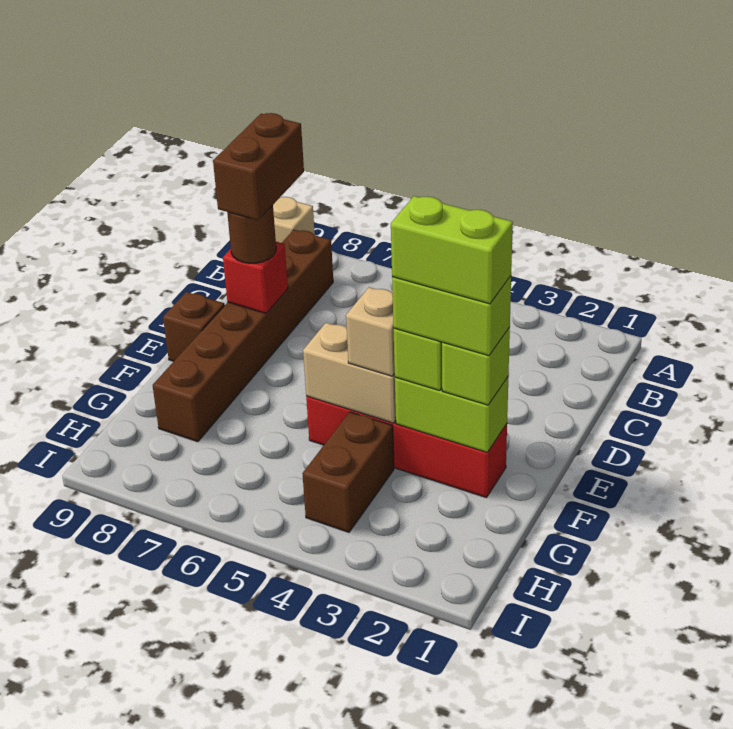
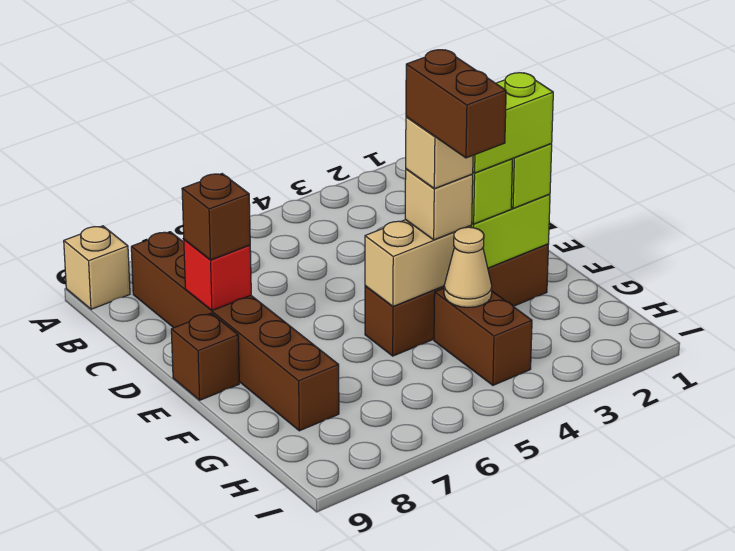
brown 1x2 brick [213,113,304,220] -> brown 1x2 brick moved to [406,50,506,158]
brown 1x1 round brick [227,205,276,263] -> brown 1x1 brick [182,174,250,260]
red 1x4 brick [306,396,507,498] -> brown 1x4 brick [365,244,549,356]
lime 1x2 brick [391,196,513,304] -> none
none -> tan 1x1 brick [406,117,473,189]
none -> tan 1x1 cone [444,227,492,308]

